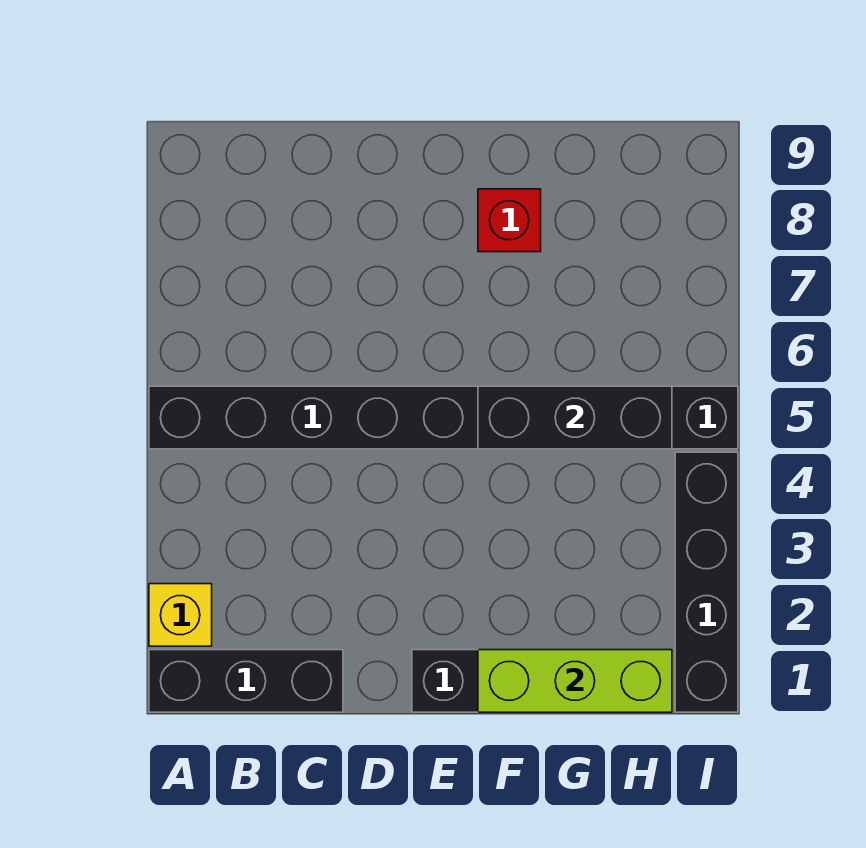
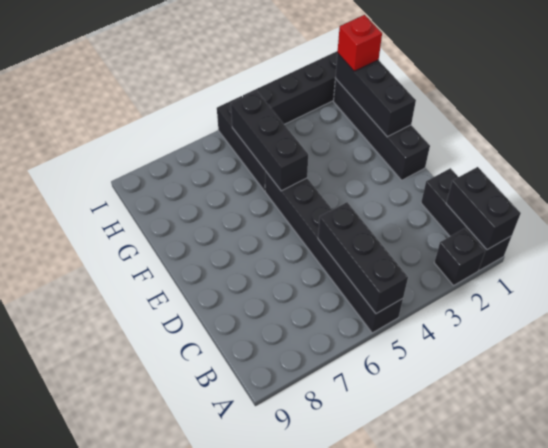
none -> black 1x2 brick [446,167,521,250]
yellow 1x1 brick [149,584,212,646] -> black 1x1 brick [434,228,485,285]
none -> black 1x3 brick [318,202,408,314]
lime 1x3 brick [478,650,672,712] -> black 1x3 brick [335,53,416,137]
red 1x1 brick [478,189,541,252] -> red 1x1 brick moved to [337,15,382,71]

